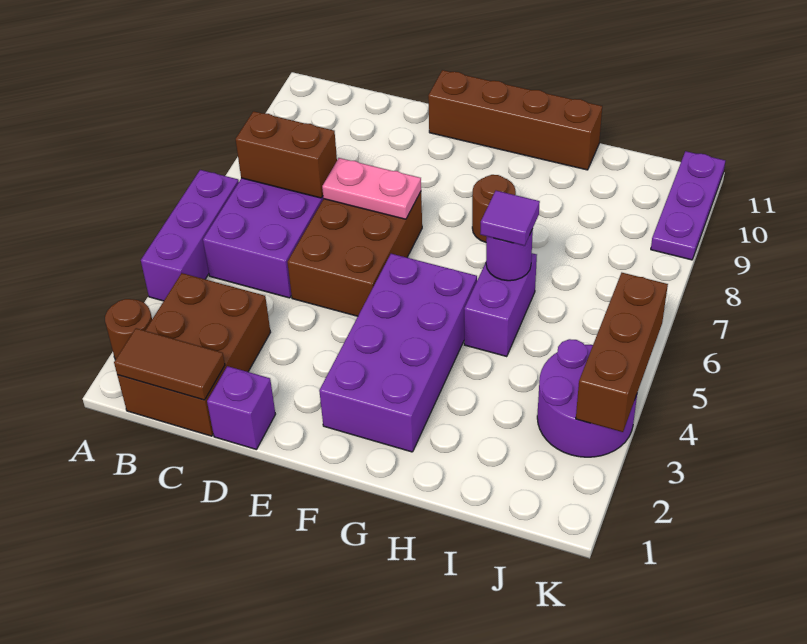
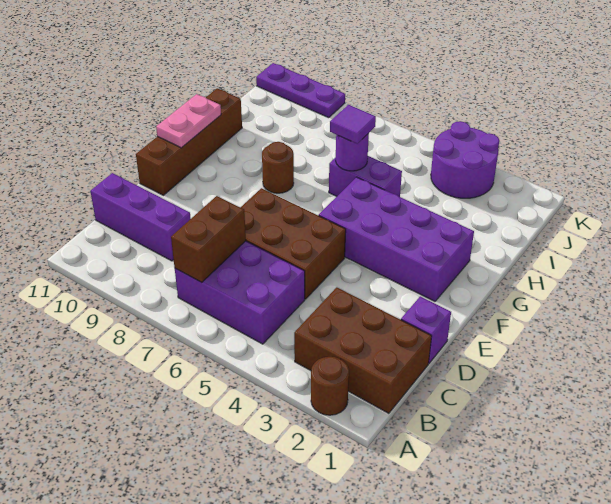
purple 1x3 brick [141,170,239,301] -> purple 1x3 brick moved to [90,173,191,261]
brown 1x2 tile [114,328,225,400] -> none
pink 1x2 plate [322,158,421,219] -> pink 1x2 plate moved to [156,94,221,148]
brown 1x3 brick [576,273,668,432] -> none

